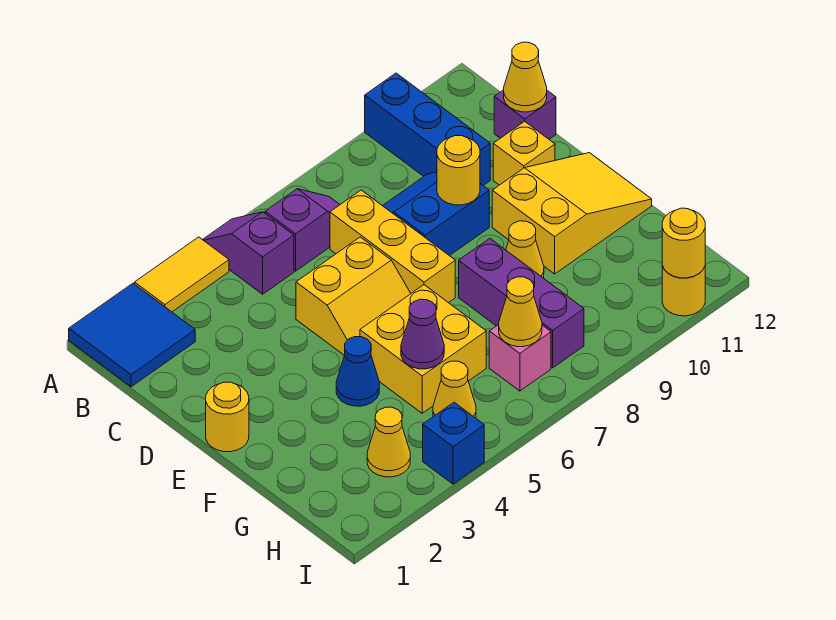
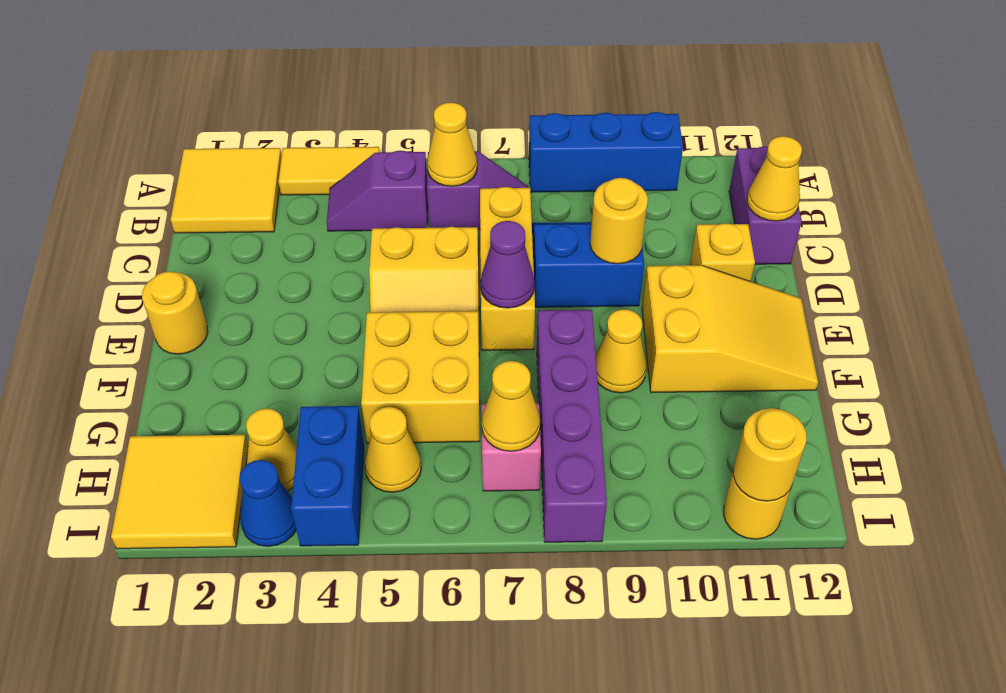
blue 2x2 tile [69,283,195,387] -> yellow 2x2 tile [171,148,282,233]
purple 1x2 slope [203,212,294,294] -> purple 1x2 slope turned to [327,151,428,231]
blue 1x3 brick [365,73,490,186] -> blue 1x3 brick turned to [529,112,683,192]
none -> yellow 1x1 cone [427,102,477,186]
purple 1x1 brick [494,90,556,139] -> purple 1x2 brick [729,146,802,264]
blue 1x1 cone [336,337,379,406] -> blue 1x1 cone moved to [239,460,296,546]
purple 1x3 brick [459,238,584,368] -> purple 1x4 brick [537,310,607,542]
purple 1x1 cone [401,299,444,369] -> purple 1x1 cone moved to [481,221,535,308]
none -> yellow 2x2 tile [111,435,248,549]
blue 1x1 brick [423,402,484,484] -> blue 1x2 brick [291,406,364,546]

